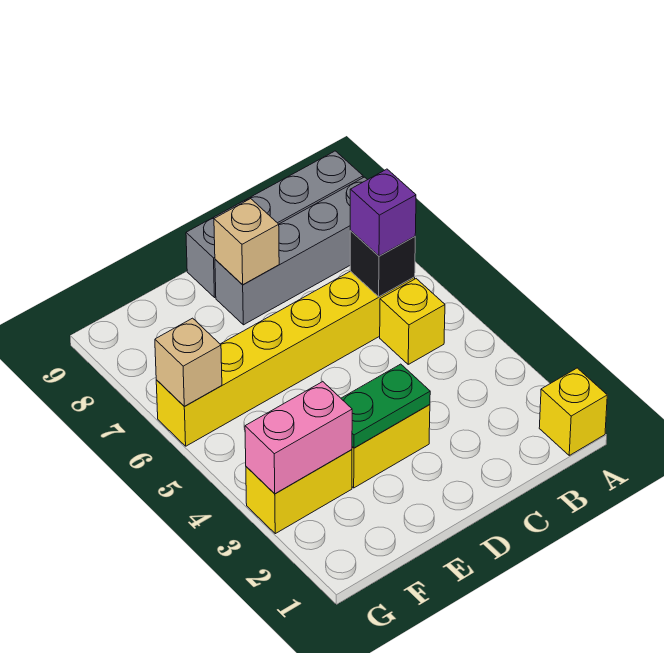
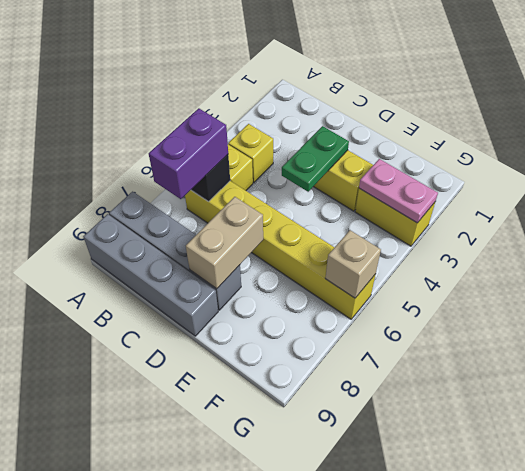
yellow 1x1 brick [539,368,607,455] -> yellow 1x1 brick moved to [228,124,273,183]
purple 1x1 brick [350,169,416,256] -> purple 1x2 brick [149,108,228,199]
green 1x2 plate [341,364,430,448] -> green 1x2 plate turned to [282,126,349,192]
tan 1x1 brick [214,199,279,285] -> tan 1x2 brick [186,197,263,289]
pink 1x2 brick [245,382,352,494] -> pink 1x2 plate [359,159,438,223]

